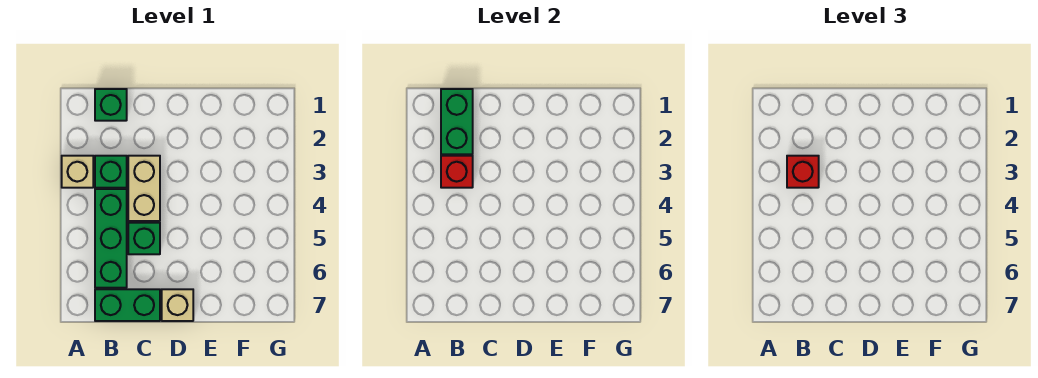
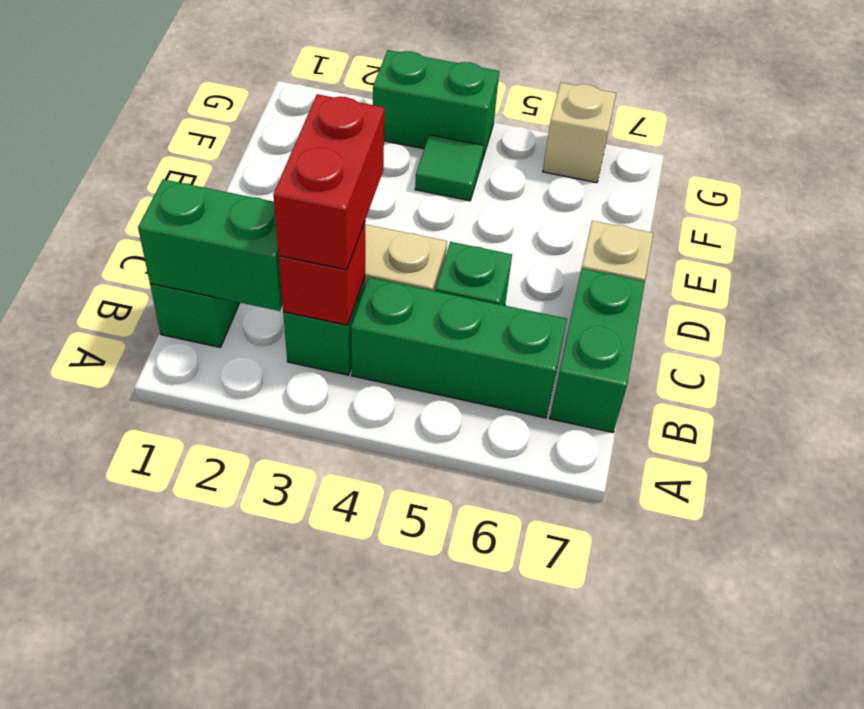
tan 1x1 brick [62,156,93,188] -> tan 1x1 brick moved to [543,83,616,183]
red 1x1 brick [787,156,819,188] -> red 1x2 brick [274,94,384,270]
none -> green 1x1 tile [415,135,484,201]
none -> green 1x2 brick [373,50,499,160]

